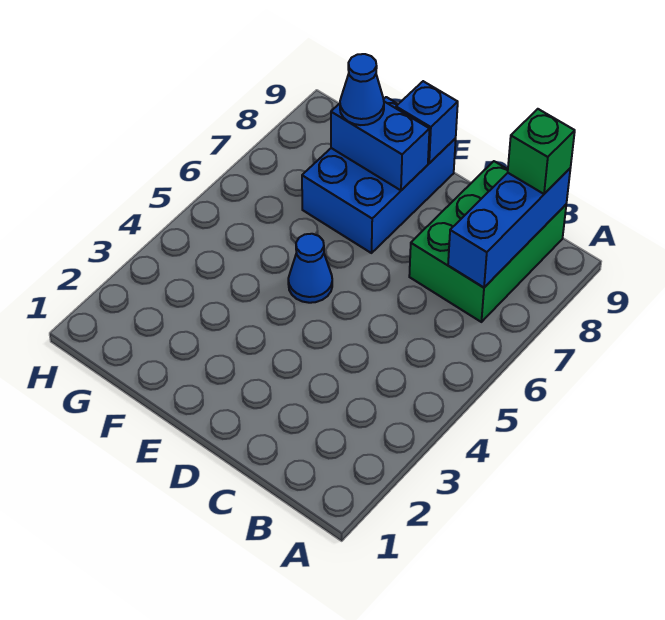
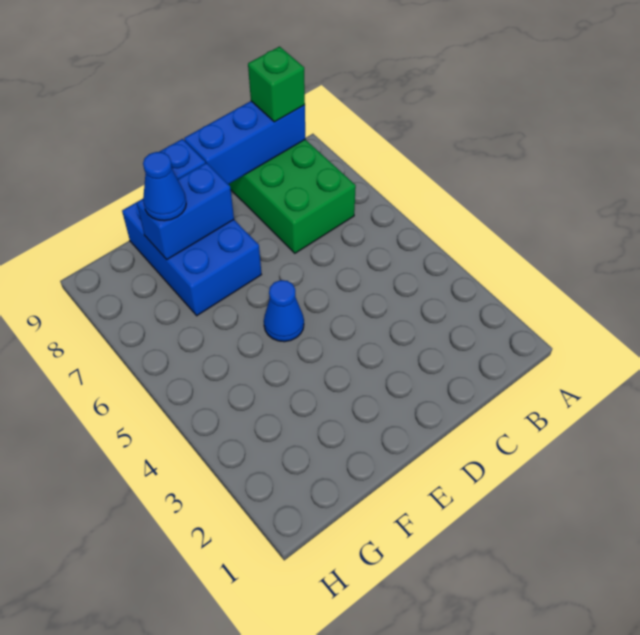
blue 1x3 brick [448,169,570,288] -> blue 1x3 brick turned to [184,101,305,184]

